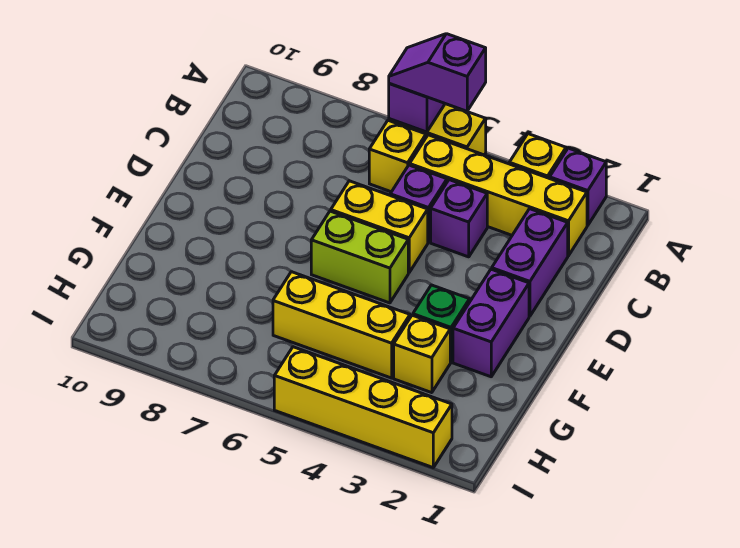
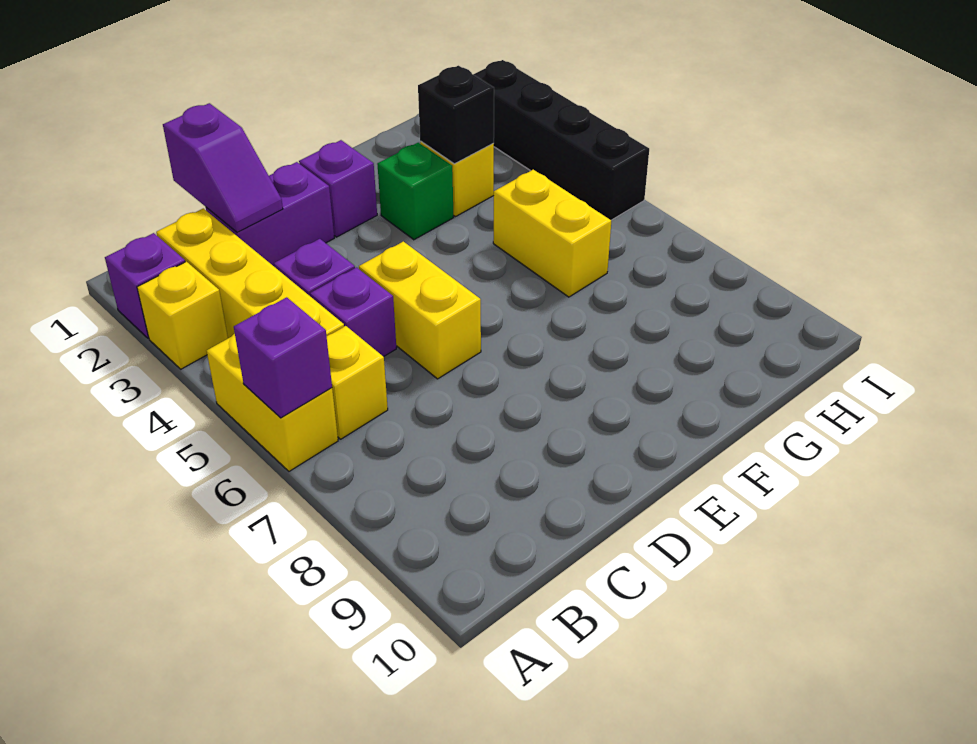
purple 1x2 slope [389,34,486,111] -> purple 1x2 slope moved to [163,103,283,232]
purple 1x2 brick [453,269,529,377] -> purple 1x1 brick [299,140,377,237]
lime 1x2 brick [311,211,408,303] -> none
none -> black 1x1 brick [418,66,494,164]
yellow 1x3 brick [273,272,410,378] -> yellow 1x2 brick [493,170,611,297]
yellow 1x4 brick [274,347,452,467] -> black 1x4 brick [473,60,649,220]

